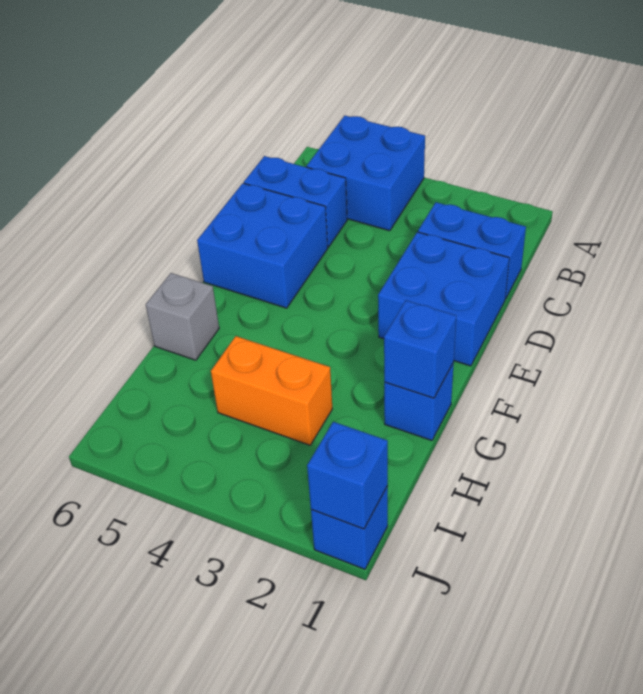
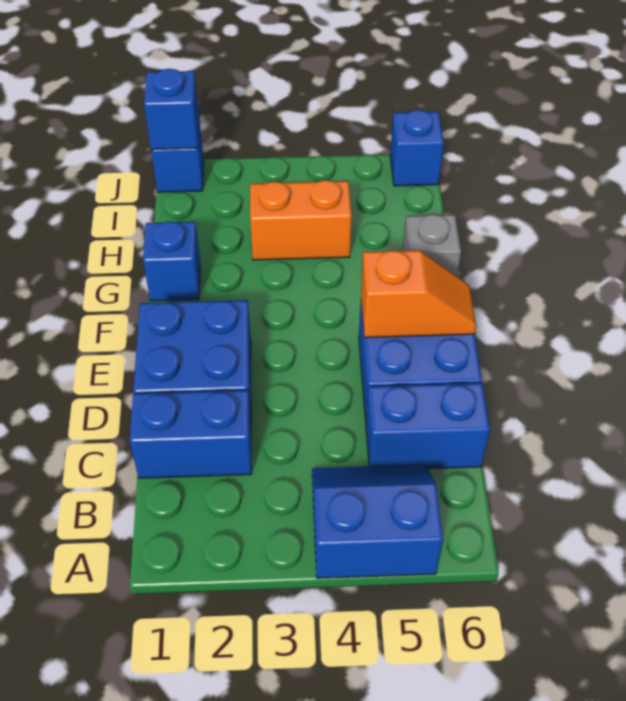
blue 2x2 brick [307,116,425,231] -> blue 2x2 slope [312,465,443,578]
none -> orange 1x2 slope [361,250,476,338]
blue 1x1 brick [384,300,456,398] -> blue 1x1 brick moved to [390,110,444,186]

